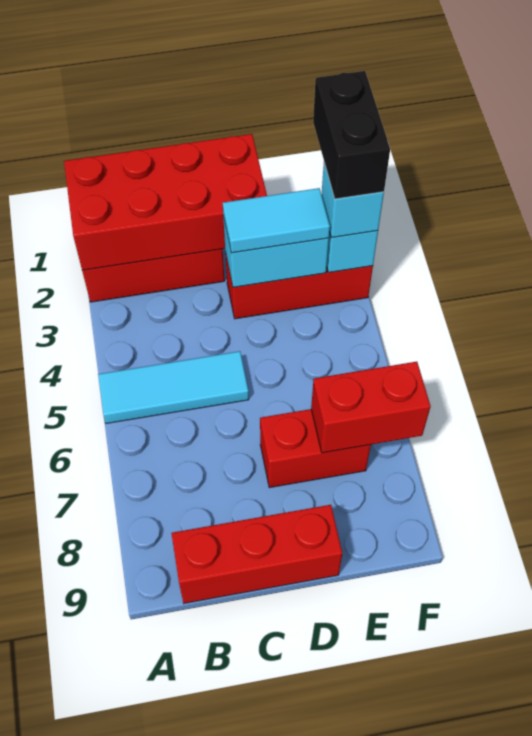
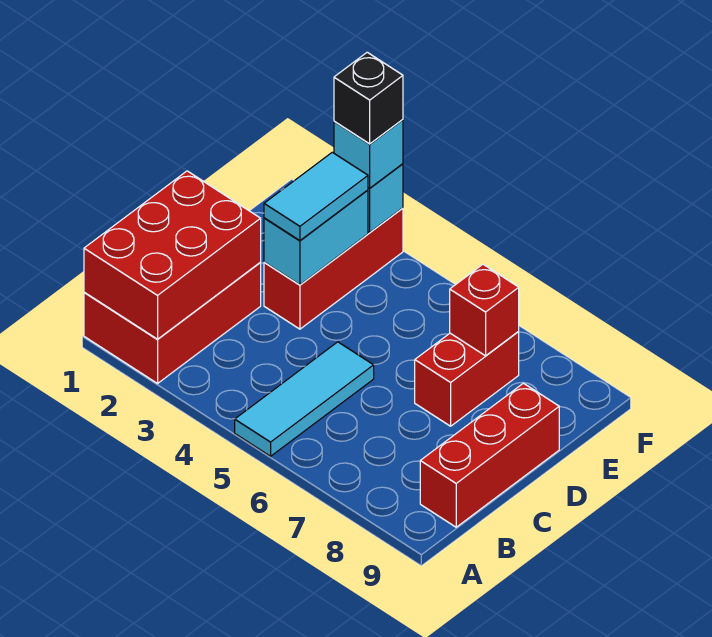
red 2x4 brick [64,134,267,270] -> red 2x3 brick [84,171,261,339]
red 1x2 brick [311,362,431,453] -> red 1x1 brick [450,264,519,356]
black 1x2 brick [313,71,390,199] -> black 1x1 brick [334,52,403,144]

